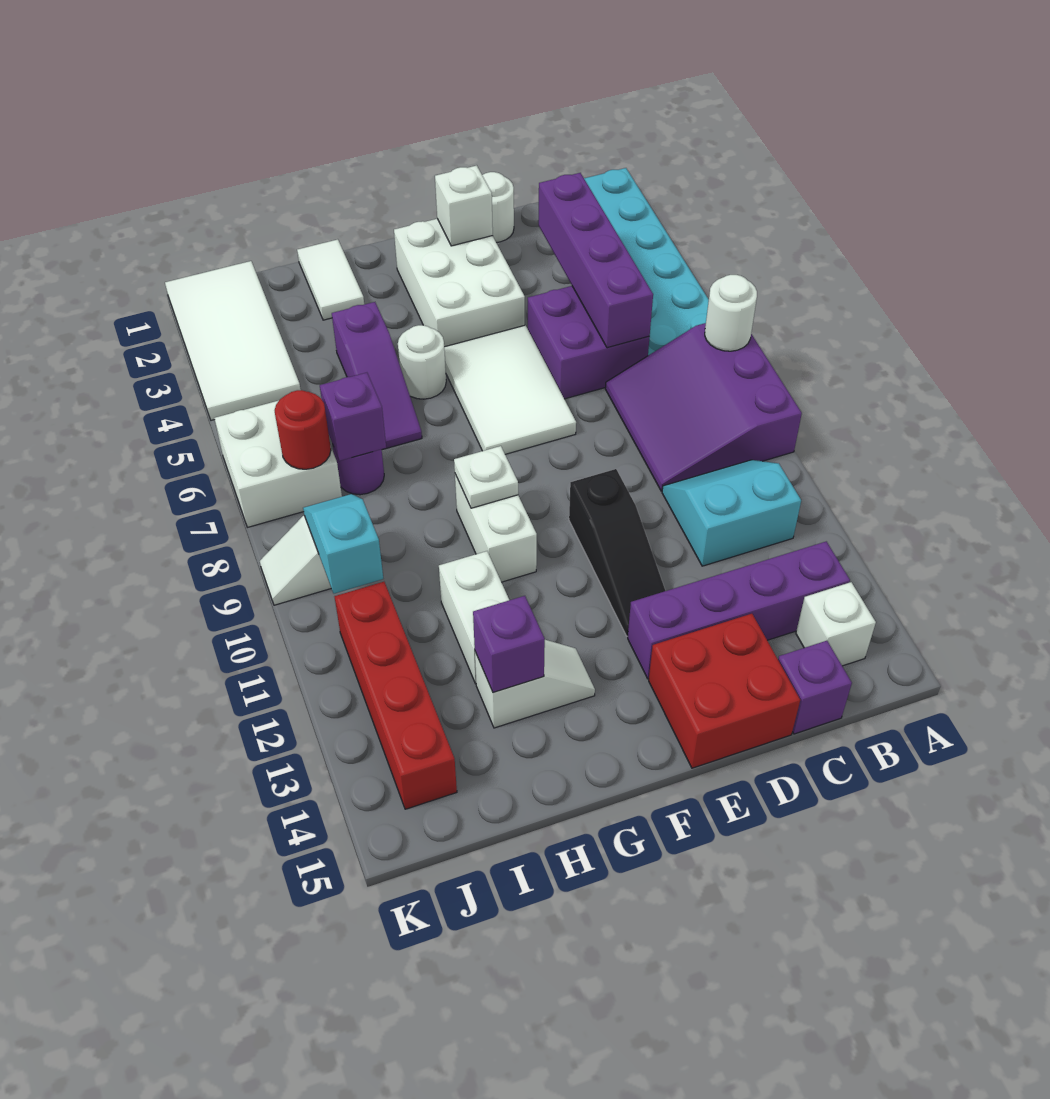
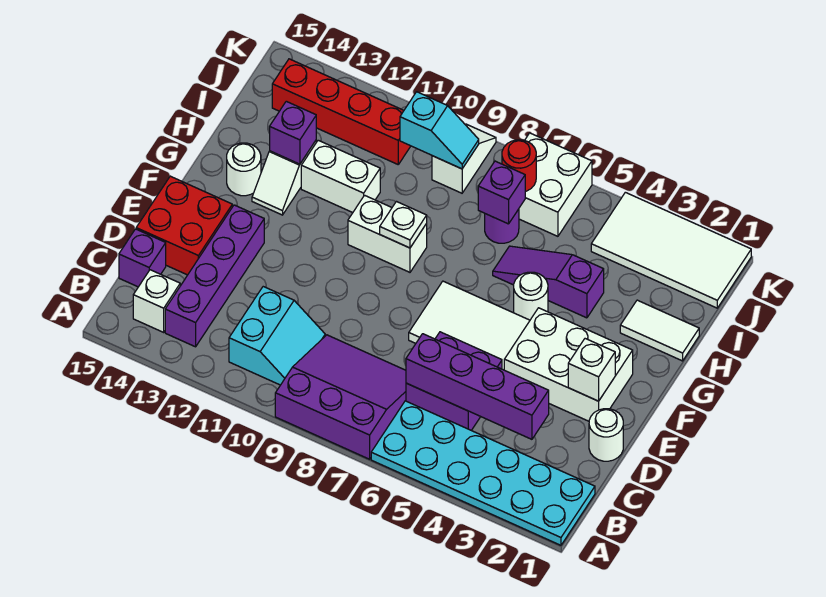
white 1x1 round brick [705,275,757,351] -> white 1x1 round brick moved to [227,143,261,196]
black 1x3 slope [569,469,665,636] -> none

